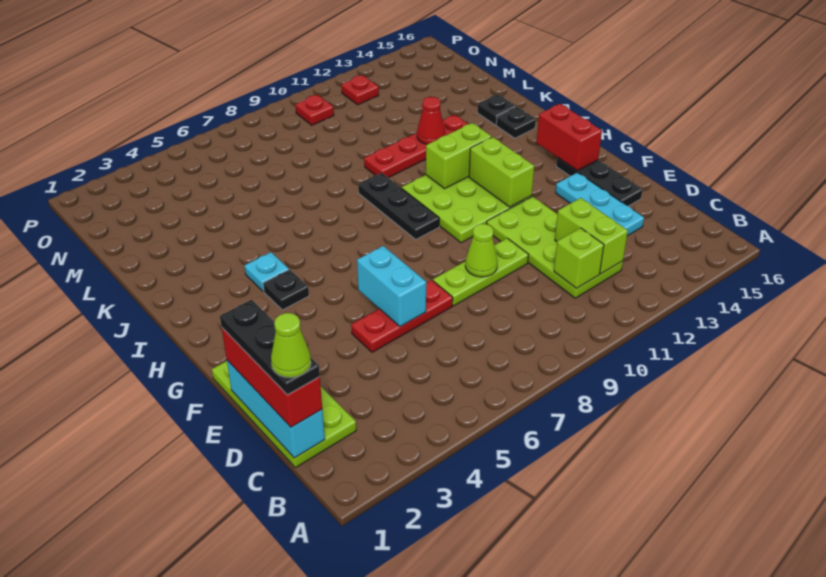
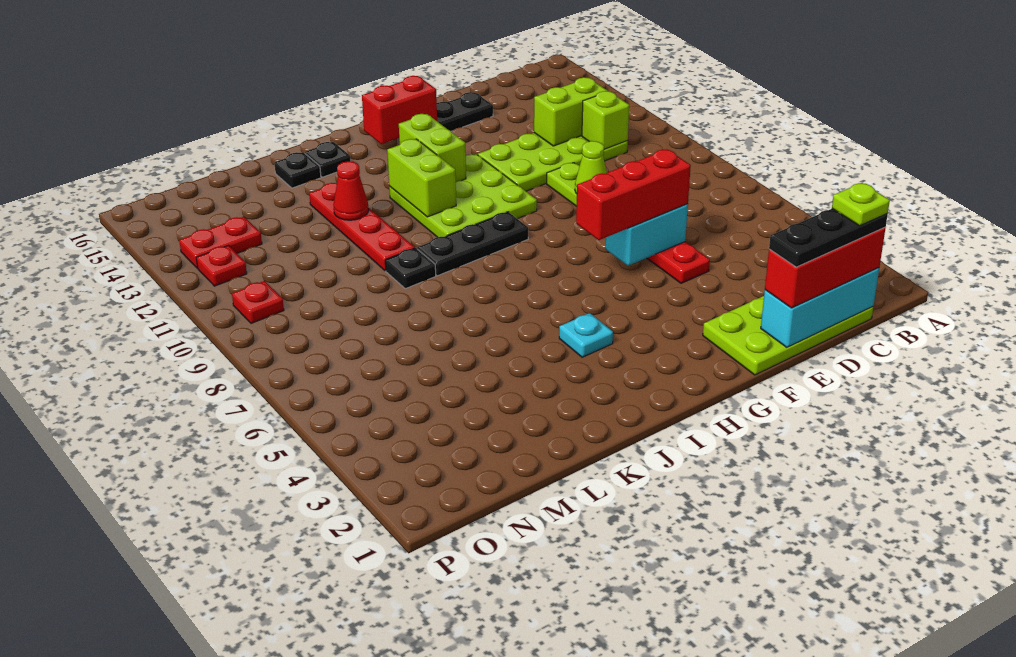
lime 1x1 cone [271,313,311,378] -> lime 1x1 plate [832,183,890,226]
cyan 1x3 plate [556,173,644,236] -> none
none -> red 1x3 brick [576,150,691,240]
lime 1x2 brick [469,137,534,207] -> lime 1x2 brick turned to [399,114,466,182]
black 1x1 plate [263,270,309,310] -> black 1x1 plate moved to [385,248,436,289]
none -> red 1x2 plate [179,217,262,268]

